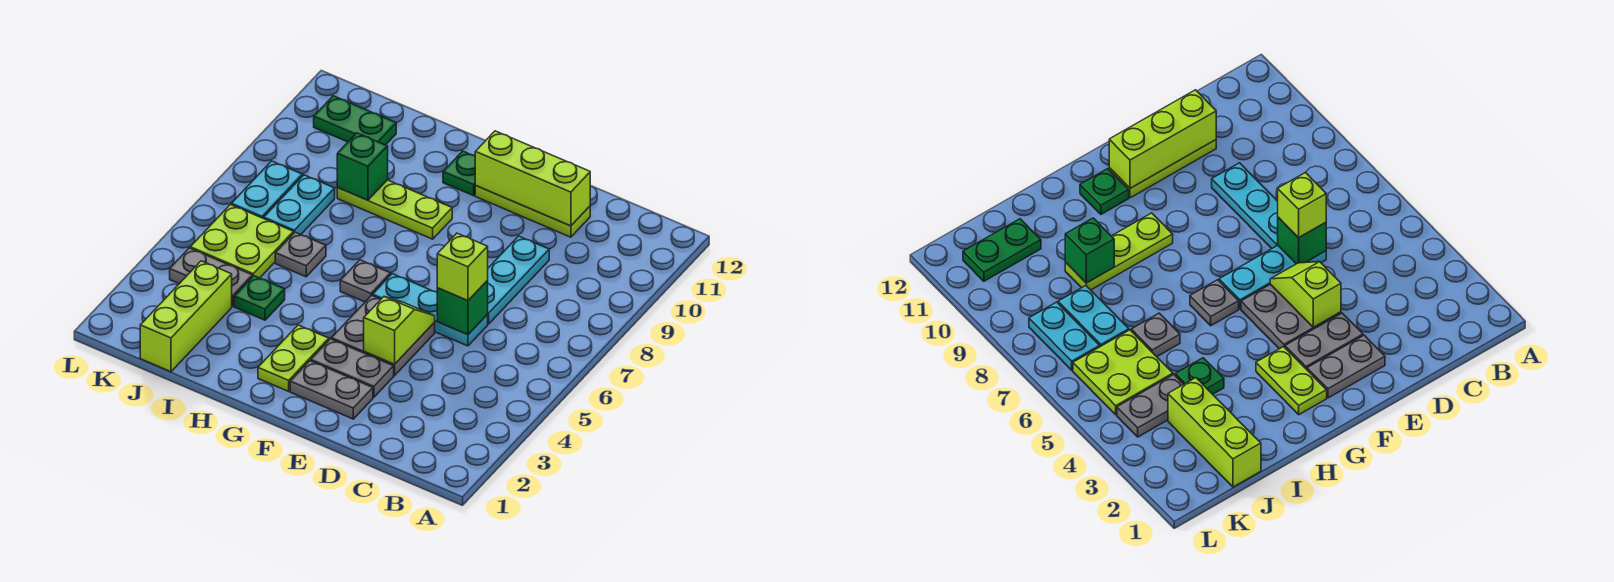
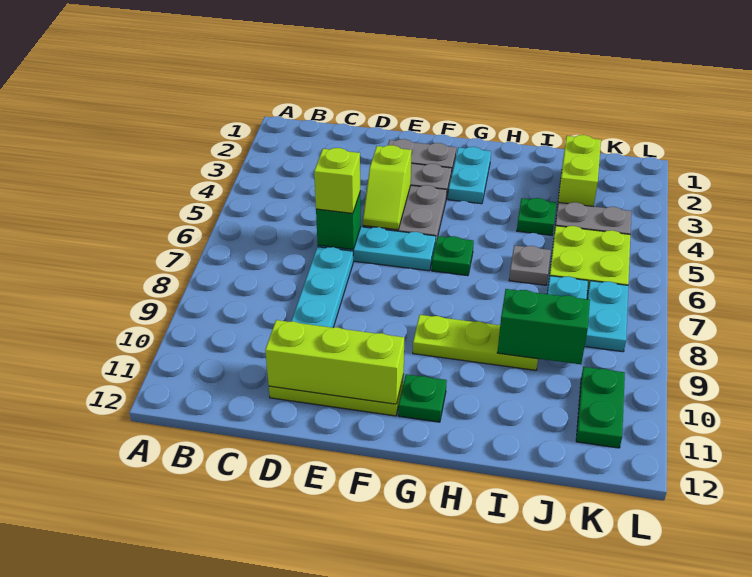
lime 1x2 plate [258,325,329,391] -> cyan 1x2 plate [448,147,491,204]
grey 1x1 plate [340,260,391,302] -> green 1x1 plate [432,236,474,276]
green 1x1 brick [337,133,388,200] -> green 1x2 brick [497,289,590,364]
lime 1x3 brick [140,261,232,372] -> lime 1x2 brick [557,135,601,208]
green 1x2 plate [314,96,396,145] -> green 1x2 plate turned to [576,367,625,448]

